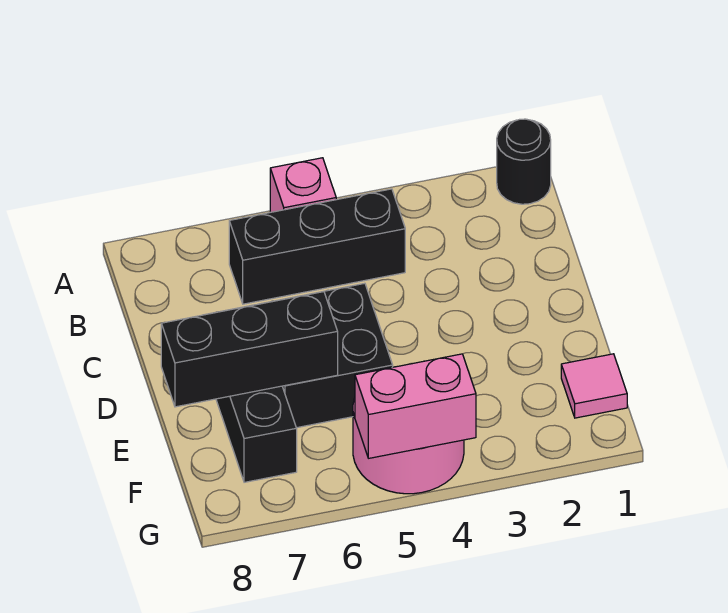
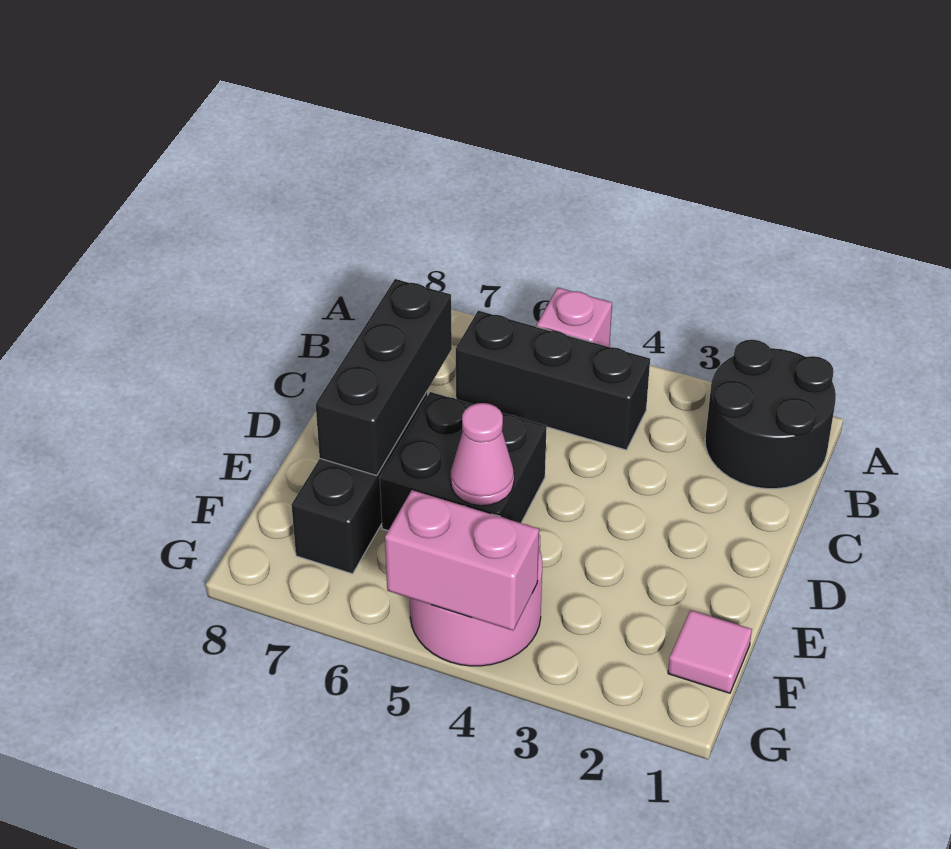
black 1x1 round brick [497,119,551,204] -> black 2x2 round brick [705,340,836,489]
none -> pink 1x1 cone [451,403,514,506]
black 1x3 brick [161,292,338,407] -> black 1x3 brick turned to [316,279,452,475]

